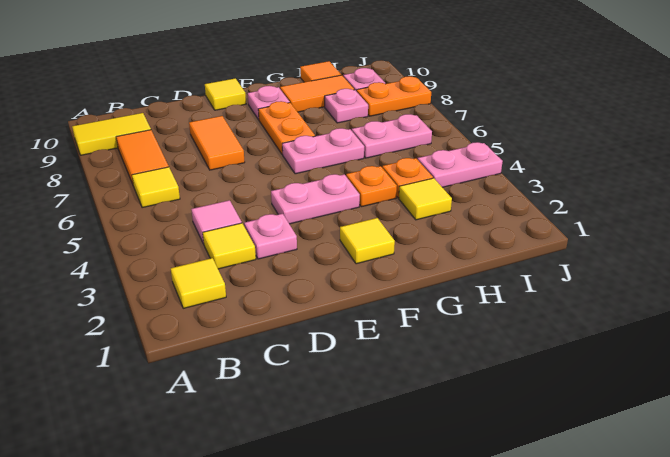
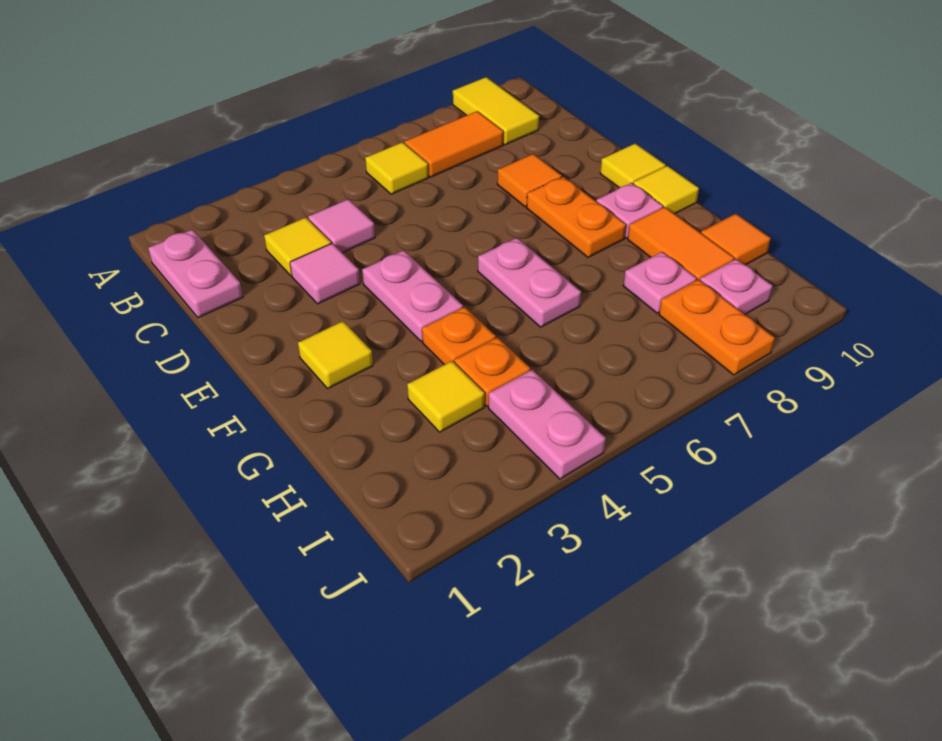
yellow 1x1 tile [171,258,226,308] -> yellow 1x1 tile moved to [633,166,699,214]
pink 1x1 plate [244,214,297,259] -> pink 1x1 tile [290,243,360,304]
orange 1x2 tile [189,116,245,170] -> orange 1x1 tile [497,154,562,207]
orange 1x2 plate [258,101,315,155] -> orange 1x2 plate turned to [527,177,626,257]
pink 1x2 plate [352,114,432,158] -> pink 1x2 plate moved to [148,229,243,318]

